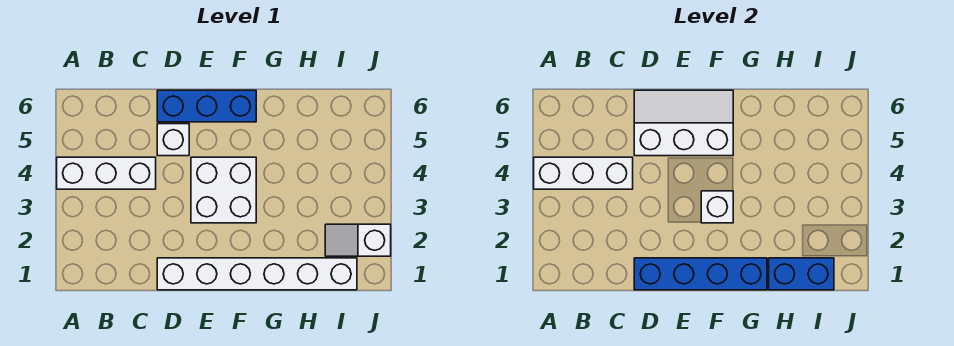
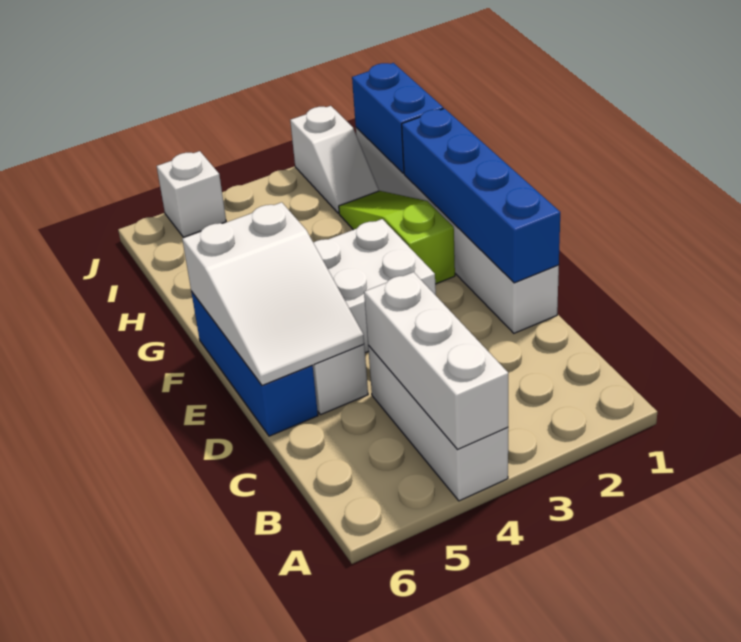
white 2x3 slope [634,90,733,156] -> white 2x3 slope turned to [182,202,364,386]
none -> lime 1x3 slope [339,191,455,284]
white 1x1 brick [701,191,733,223] -> white 1x1 brick moved to [157,151,226,237]

